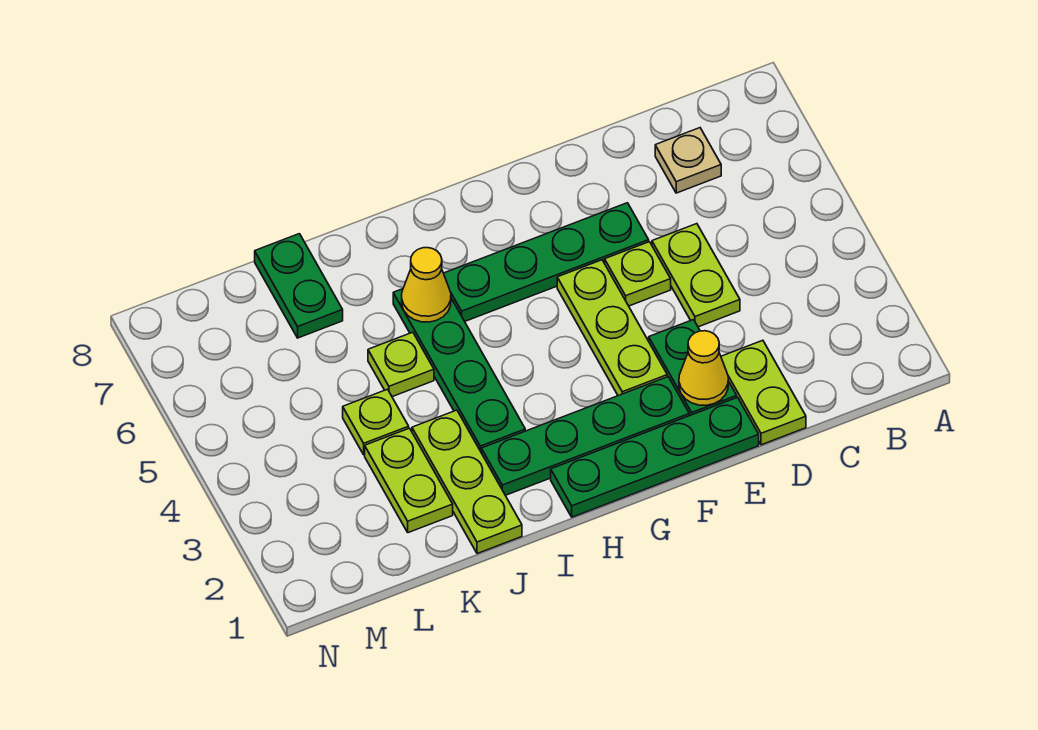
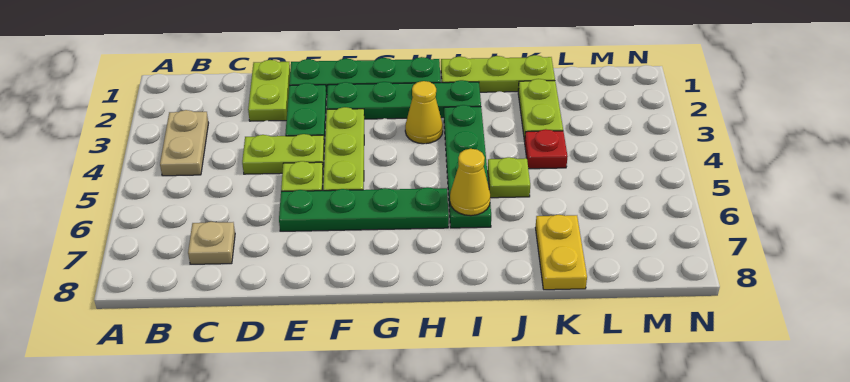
none -> tan 1x2 plate [160,110,208,176]
lime 1x2 plate [652,224,740,327] -> lime 1x2 plate turned to [242,134,324,174]
yellow 1x1 cone [679,331,728,405] -> yellow 1x1 cone moved to [405,81,443,144]
lime 1x3 plate [412,410,522,554] -> lime 1x3 plate turned to [441,55,555,92]
lime 1x1 plate [343,389,409,455] -> red 1x1 plate [524,129,568,169]
green 1x2 plate [255,234,343,338] -> yellow 1x2 plate [535,215,587,290]

